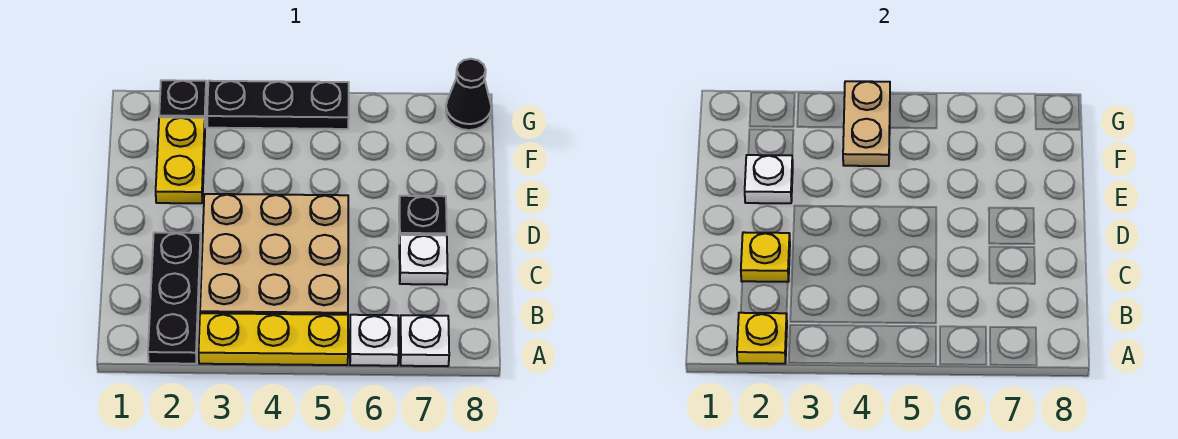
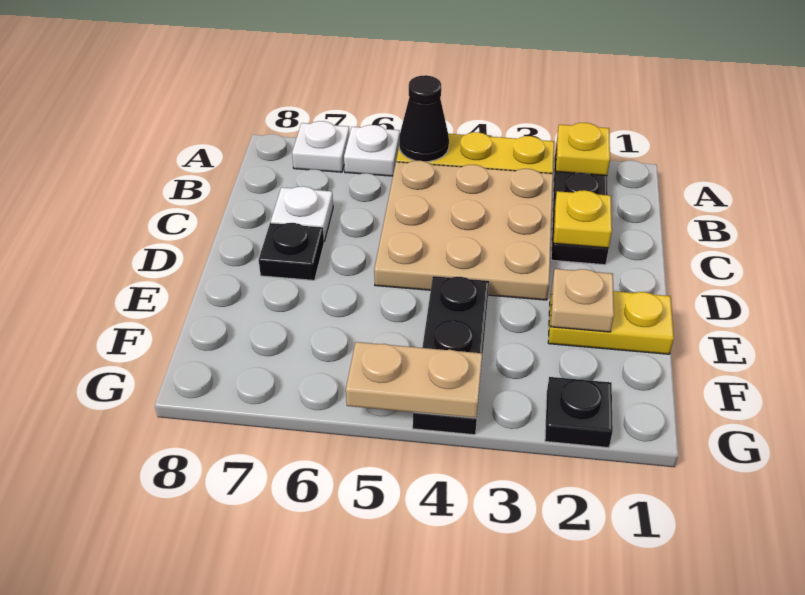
yellow 1x2 plate [156,117,205,203] -> yellow 1x2 plate turned to [548,290,674,354]
white 1x1 plate [745,155,793,203] -> tan 1x1 plate [551,269,614,332]
tan 1x2 plate [843,81,890,166] -> tan 1x2 plate turned to [346,342,482,418]
black 1x3 plate [207,81,349,129] -> black 1x3 plate turned to [413,276,489,435]
black 1x1 cone [446,59,491,130] -> black 1x1 cone moved to [399,75,449,162]

